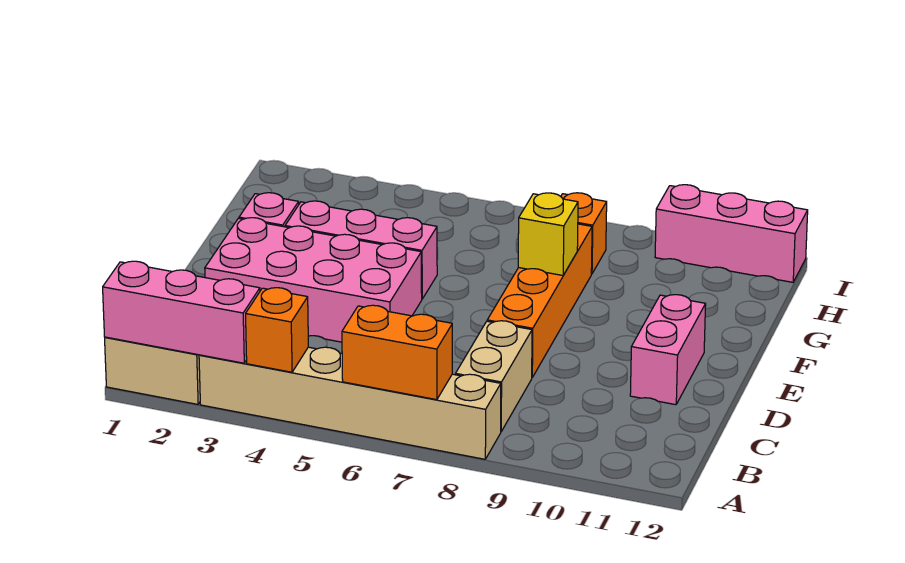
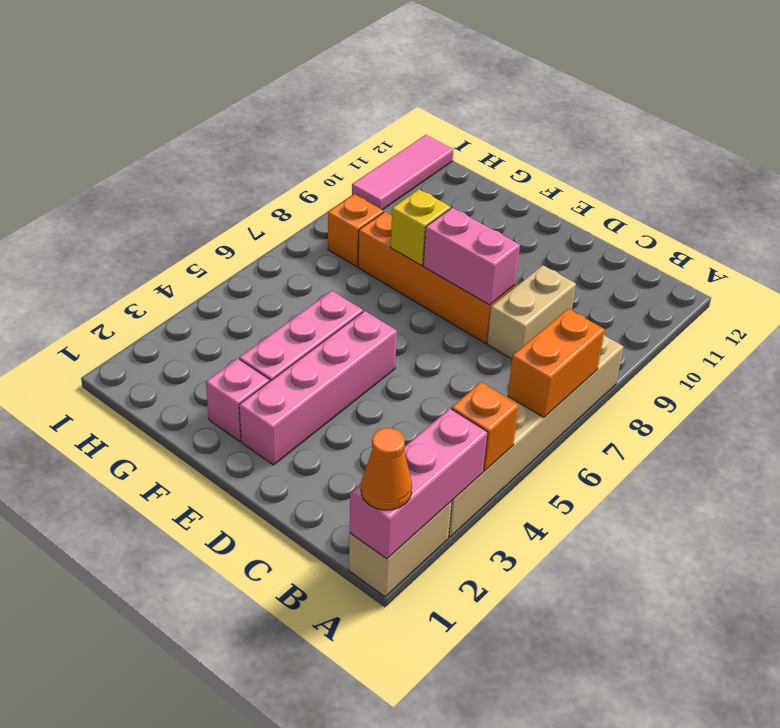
none -> orange 1x1 cone [361,428,412,510]
tan 1x2 brick [456,321,532,431] -> tan 1x2 brick turned to [487,265,576,359]
pink 2x4 brick [205,218,422,342] -> pink 1x4 brick [239,311,397,465]
pink 1x2 brick [630,295,706,405] -> pink 1x2 brick moved to [423,208,520,305]
pink 1x3 brick [655,185,808,282] -> pink 1x3 tile [352,135,454,210]

